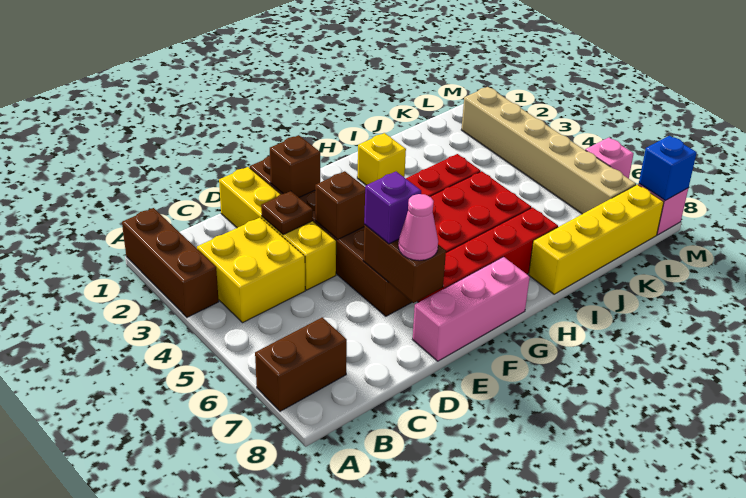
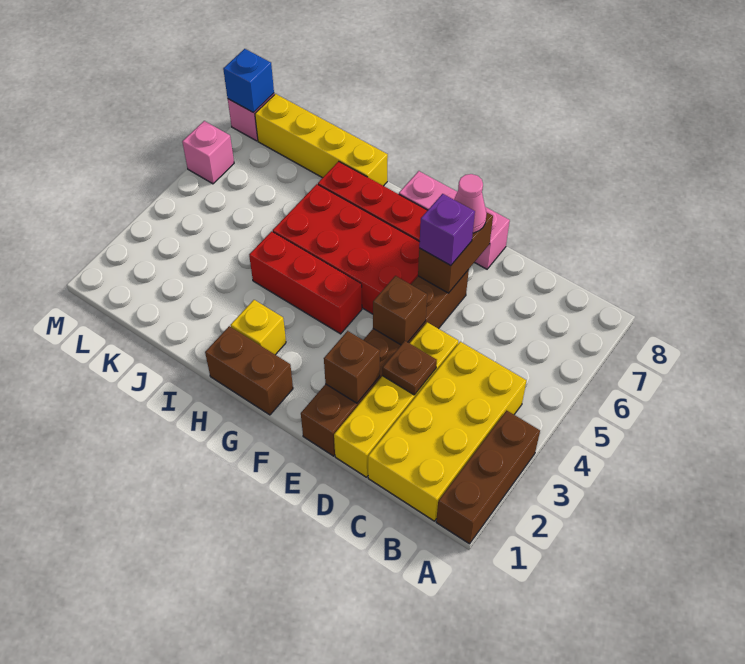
brown 1x2 brick [255,317,347,411] -> brown 1x2 brick moved to [205,326,293,415]
yellow 2x2 brick [197,218,305,323] -> yellow 2x4 brick [368,342,527,521]
tan 1x6 brick [461,87,636,214] -> none

